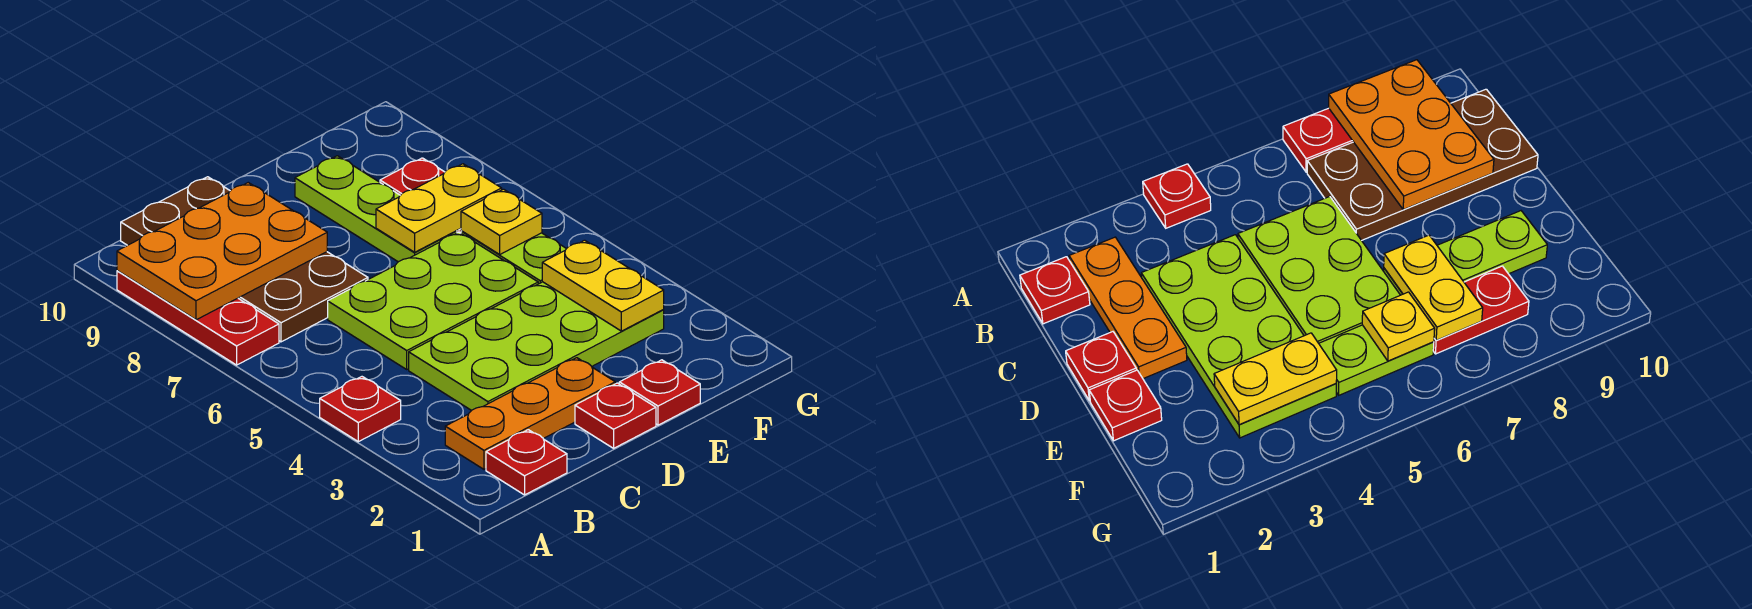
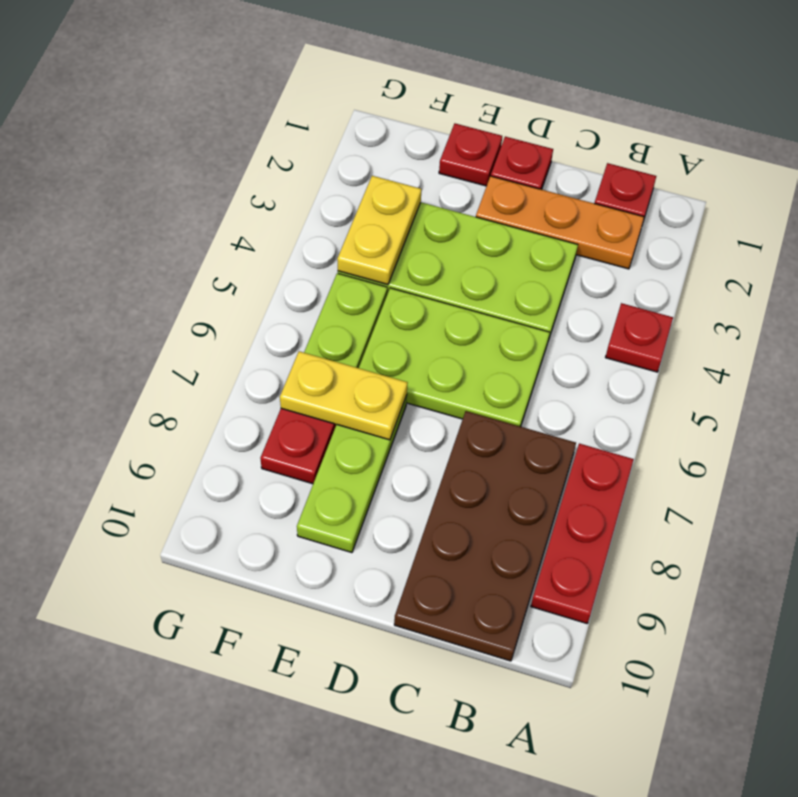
orange 2x3 plate [117,183,327,320] -> none
yellow 1x1 plate [461,189,542,254] -> none

